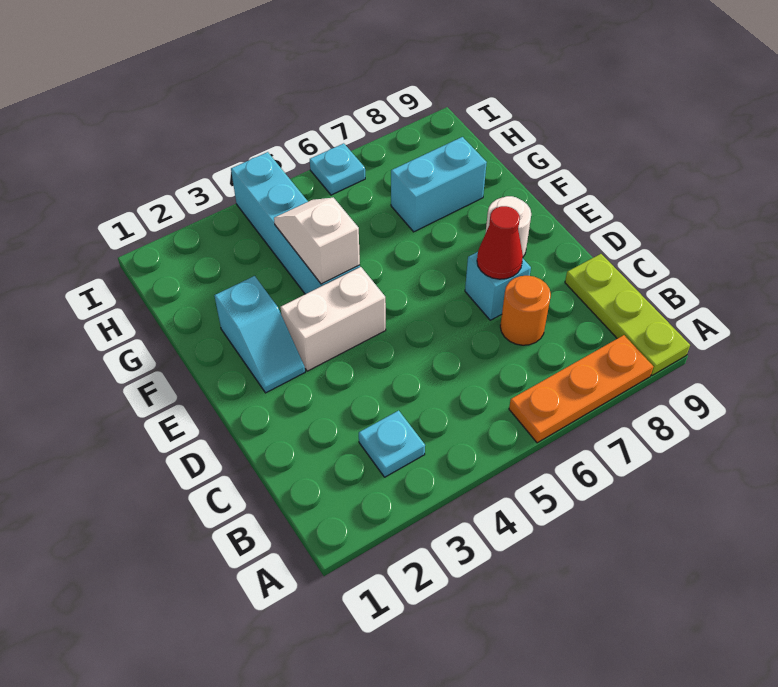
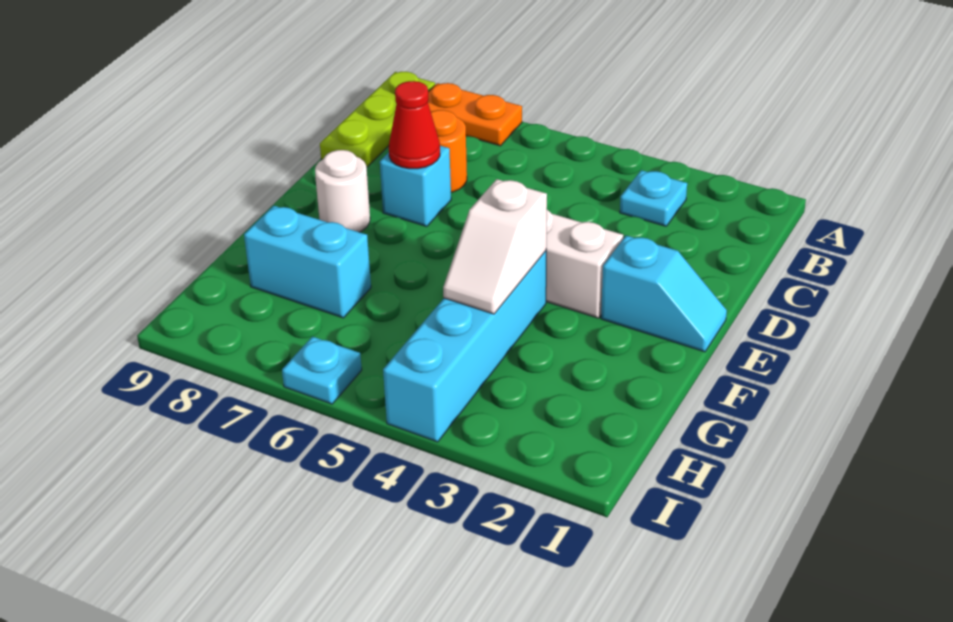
orange 1x3 plate [509,335,653,443] -> orange 1x2 plate [428,83,522,146]
cyan 1x2 slope [214,276,305,393] -> cyan 1x2 slope turned to [601,236,727,352]

